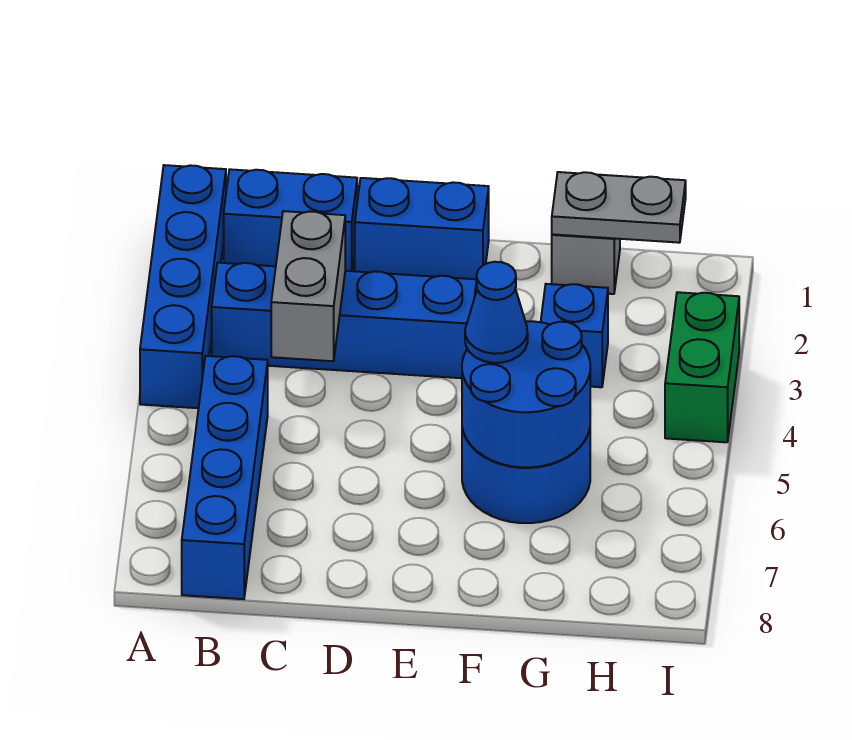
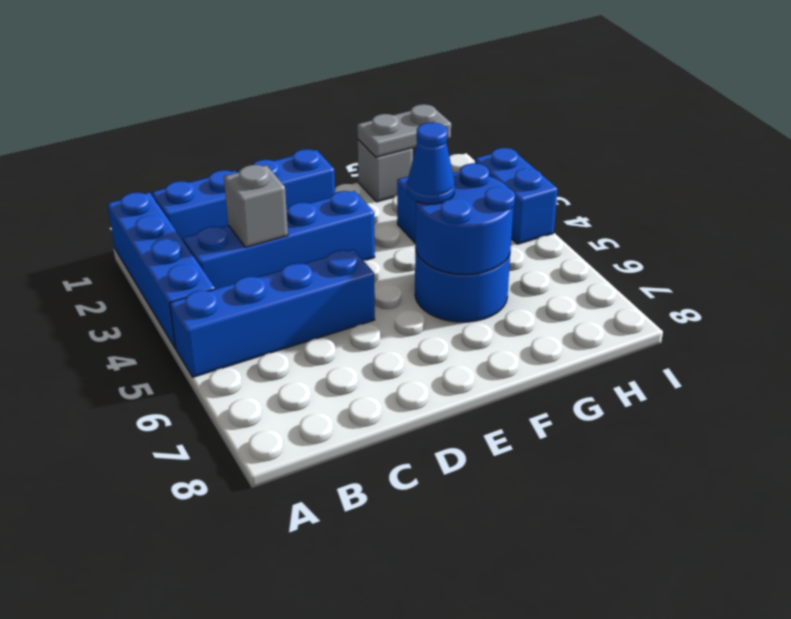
blue 1x4 brick [182,356,268,599] -> blue 1x4 brick turned to [170,249,375,377]
grey 1x2 brick [271,211,345,361] -> grey 1x1 brick [224,165,288,247]
green 1x2 brick [665,292,739,442] -> blue 1x2 brick [475,148,558,244]

